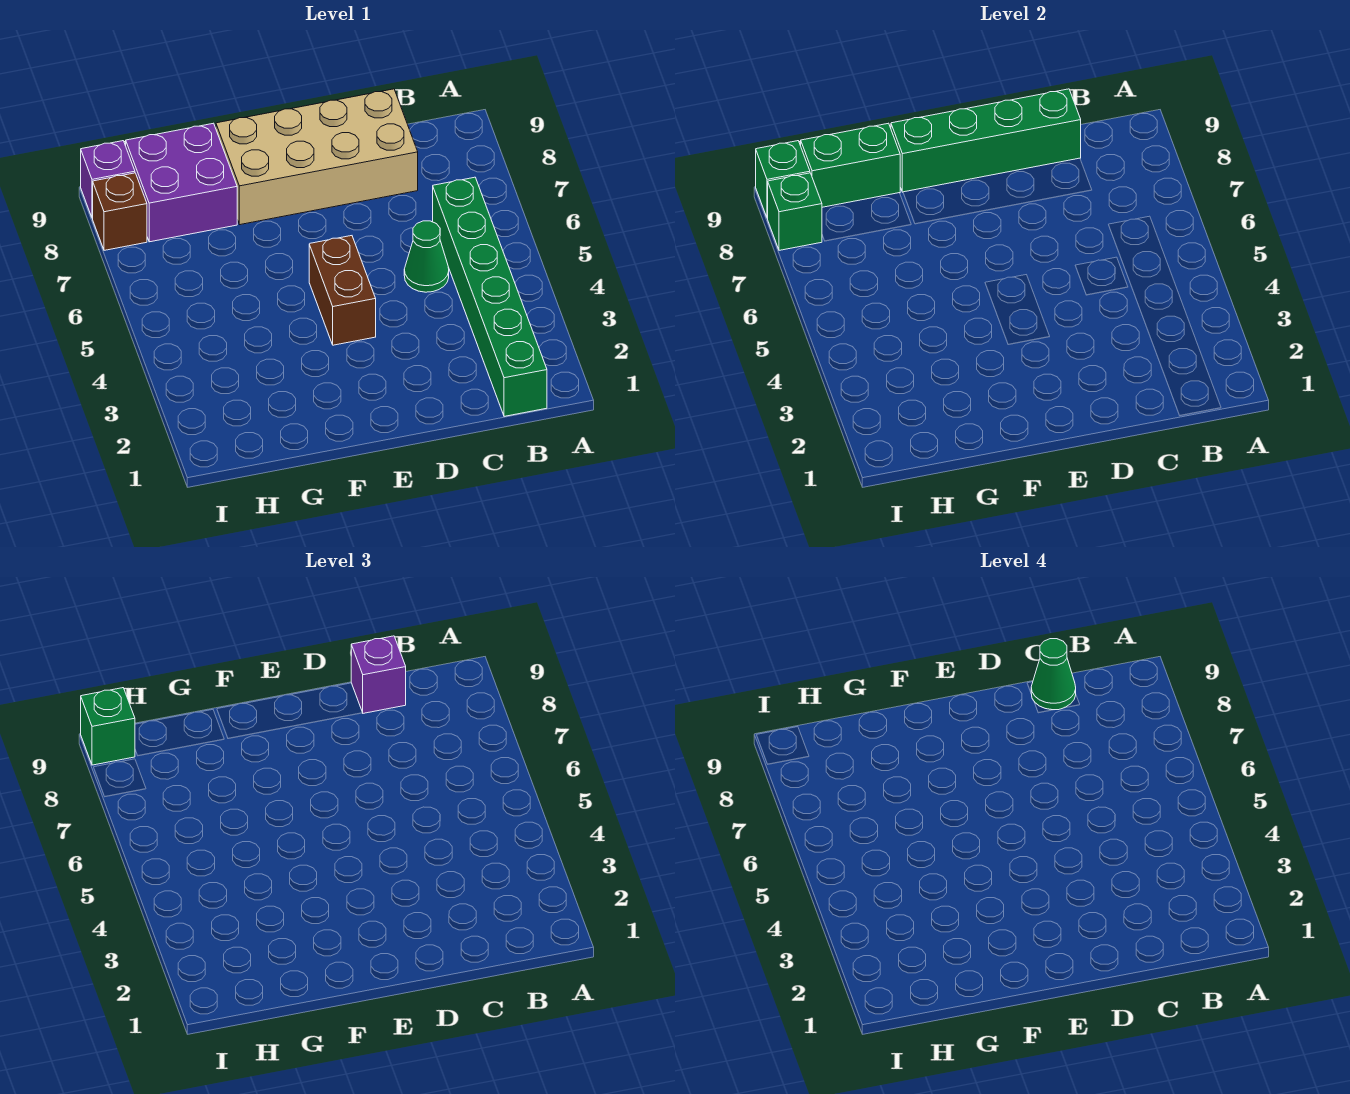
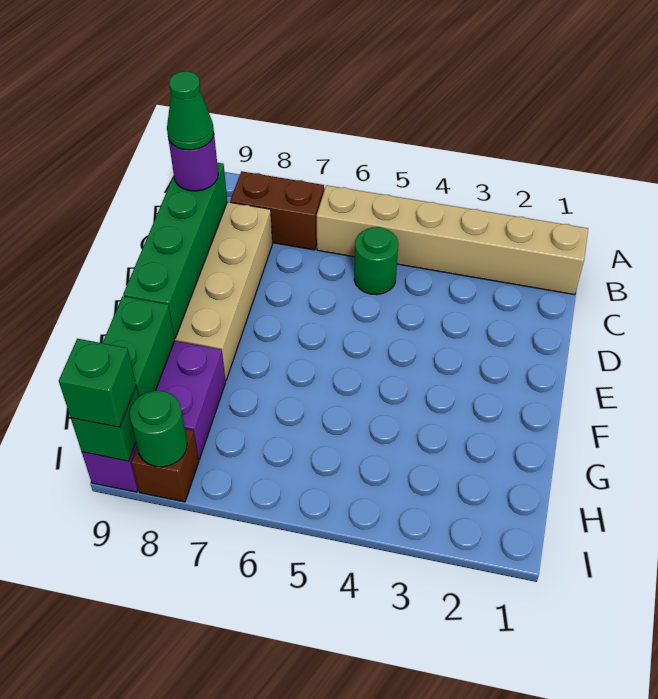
green 1x6 brick [433,177,547,416] -> tan 1x6 brick [317,185,588,295]
green 1x1 cone [404,221,449,292] -> green 1x1 round brick [354,227,398,295]
purple 1x1 brick [351,636,406,713] -> purple 1x1 round brick [168,135,218,191]
brown 1x2 brick [309,236,376,345] -> brown 1x2 brick moved to [230,171,324,250]
green 1x1 brick [768,173,822,250] -> green 1x1 round brick [129,391,187,467]

